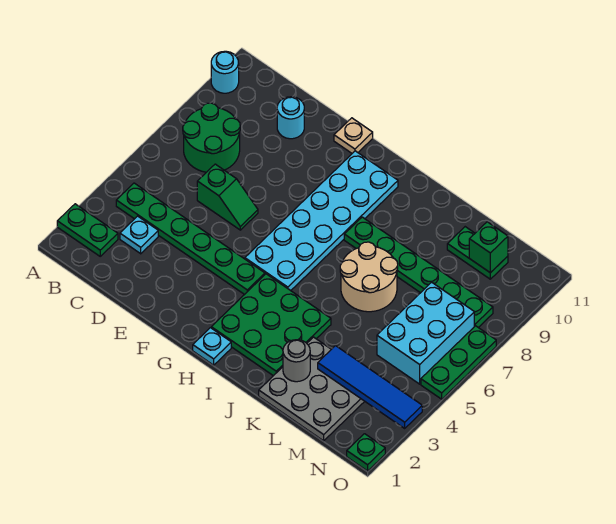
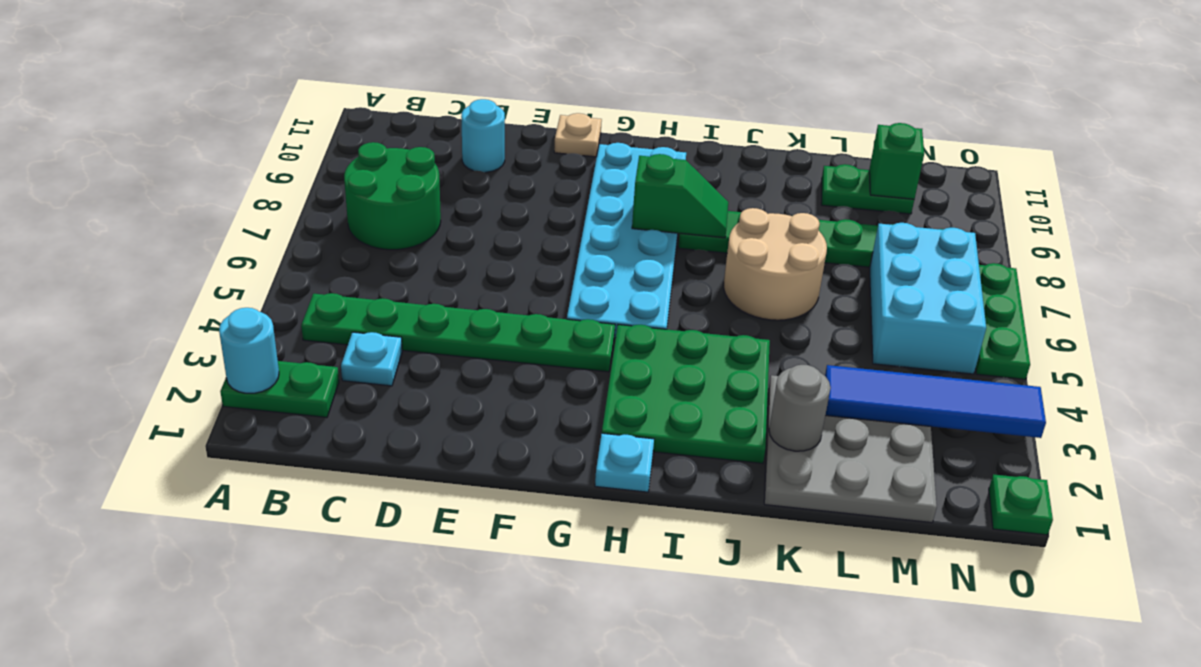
cyan 1x1 round brick [211,51,239,93] -> cyan 1x1 round brick moved to [219,308,279,393]
green 1x2 slope [197,164,258,230] -> green 1x2 slope moved to [632,154,728,238]

